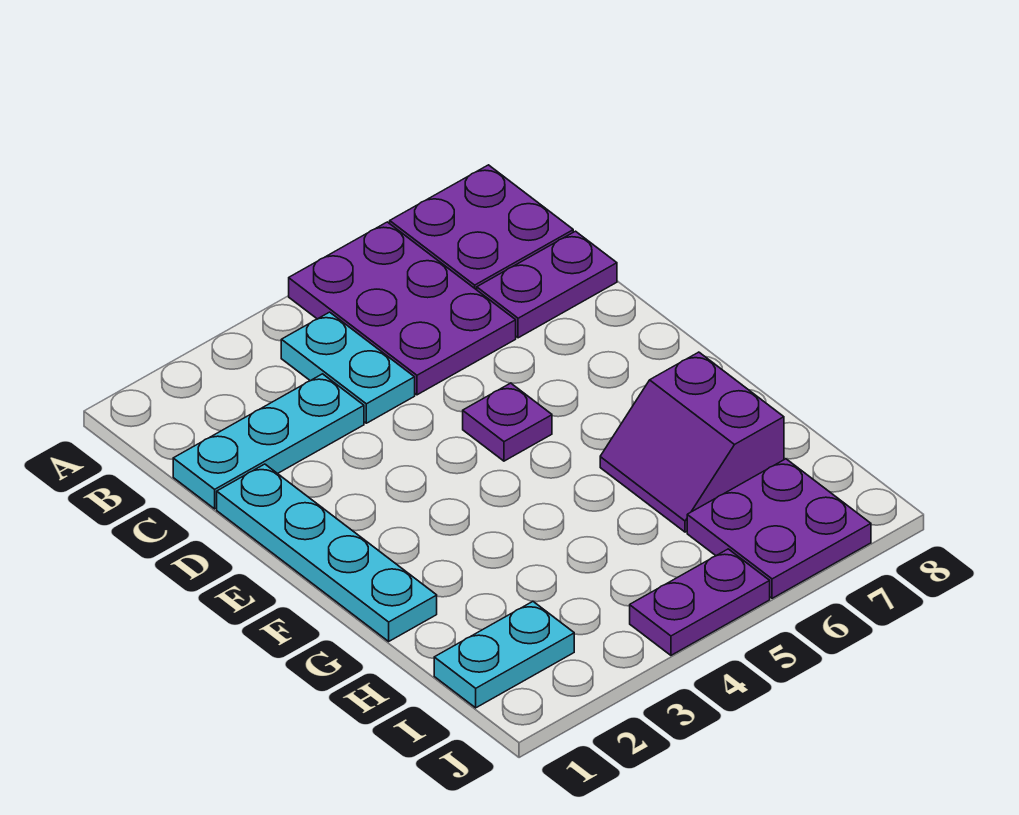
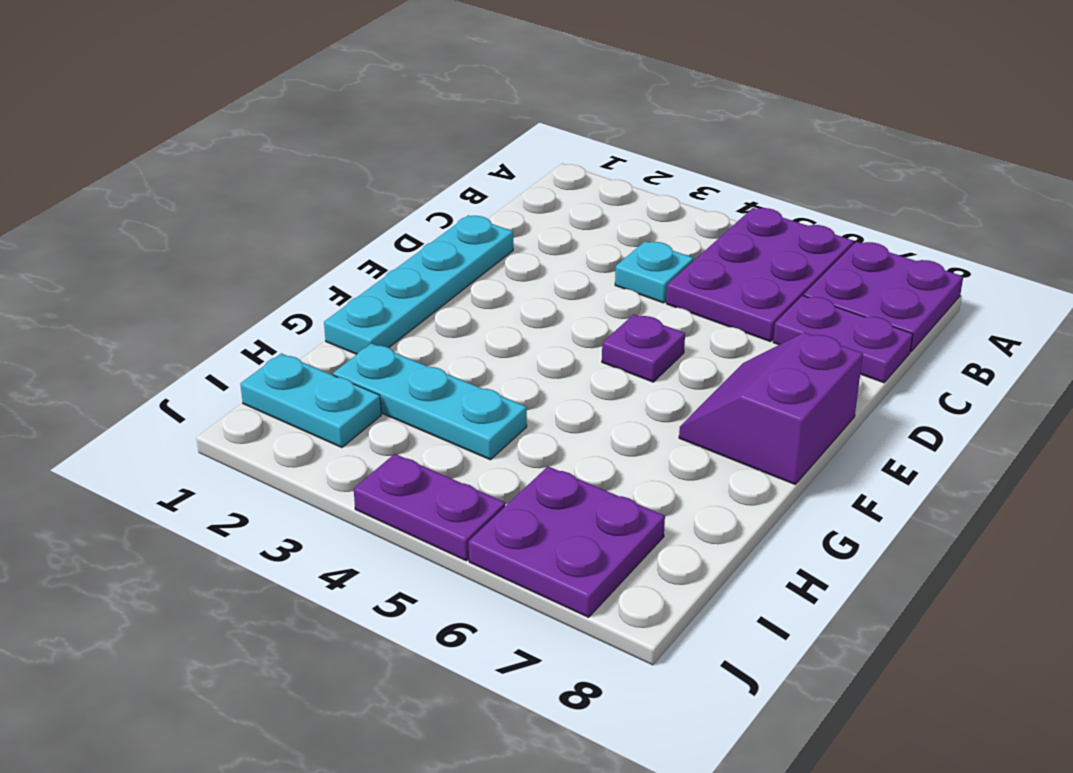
cyan 1x2 plate [281,312,415,423] -> cyan 1x1 plate [615,241,694,303]
cyan 1x3 plate [173,374,364,509] -> cyan 1x3 plate moved to [333,343,527,460]
purple 2x2 slope [600,352,784,532] -> purple 2x2 slope moved to [679,332,863,484]

